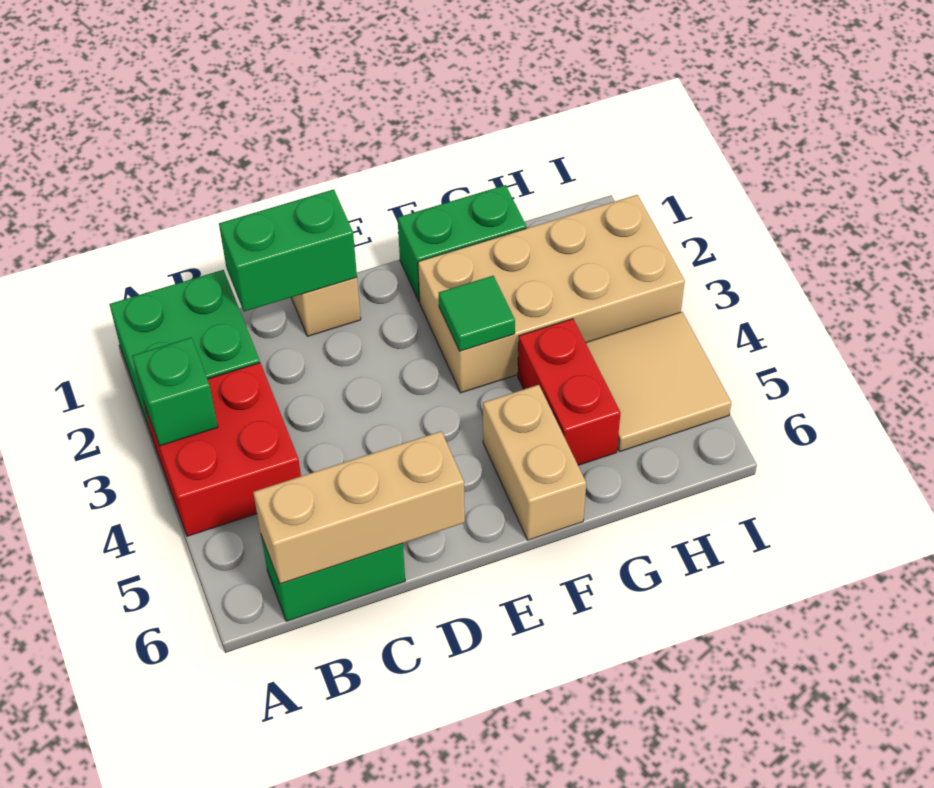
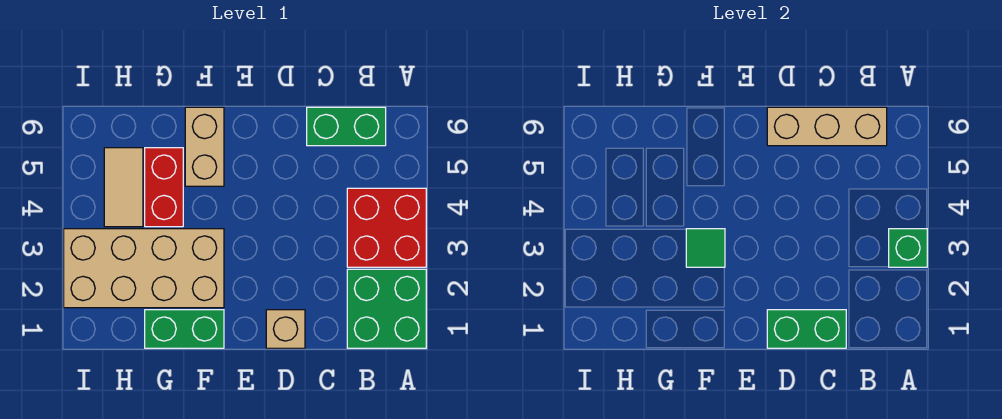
tan 2x2 tile [586,312,731,452] -> tan 1x2 tile [104,148,143,227]

